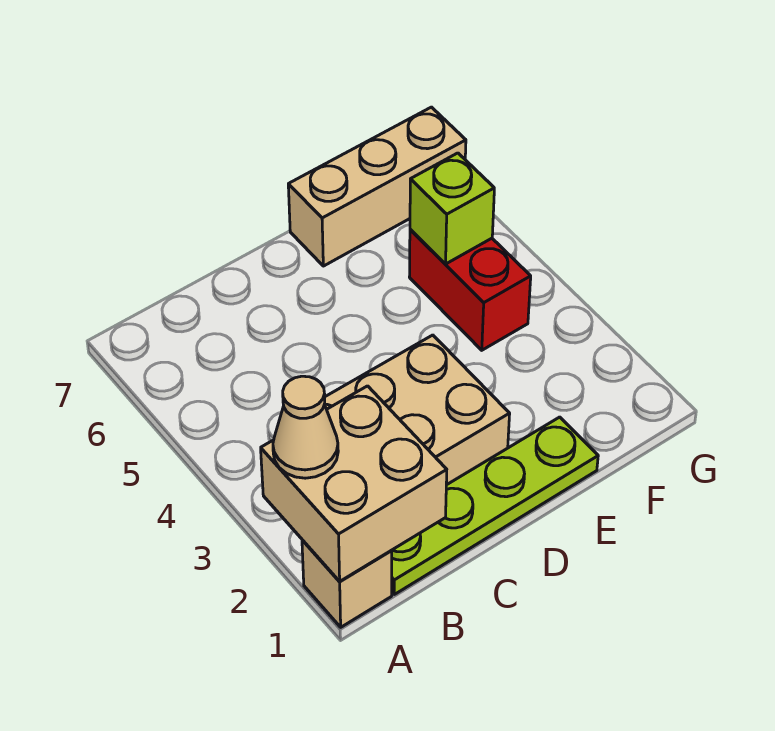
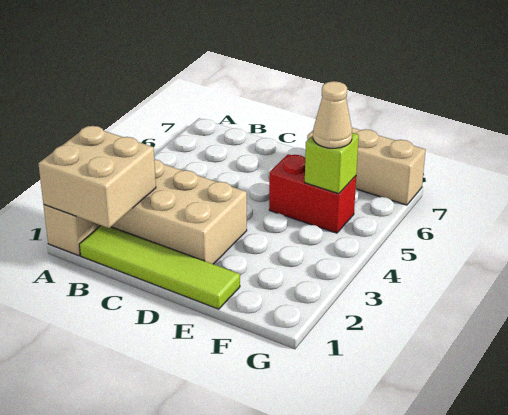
tan 1x1 cone [273,376,338,478] -> tan 1x1 cone moved to [313,81,352,148]
lime 1x4 plate [392,417,598,594] -> lime 1x4 tile [80,226,240,309]
red 1x2 brick [410,229,531,350] -> red 1x2 brick turned to [269,154,356,233]

